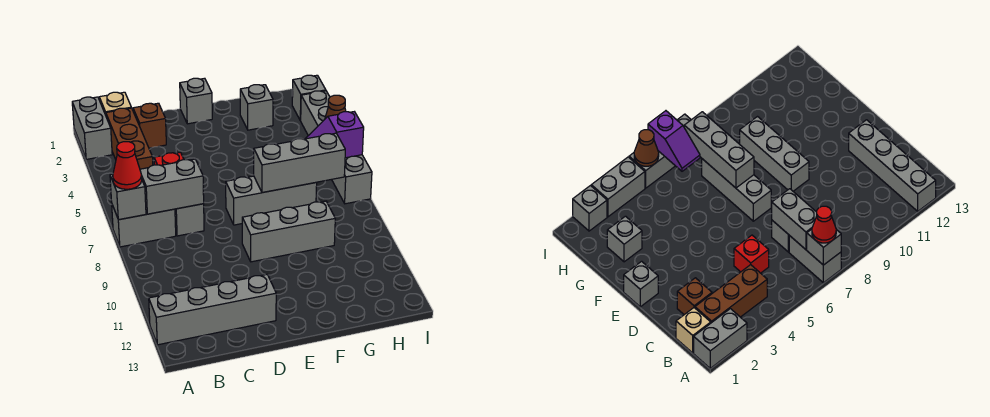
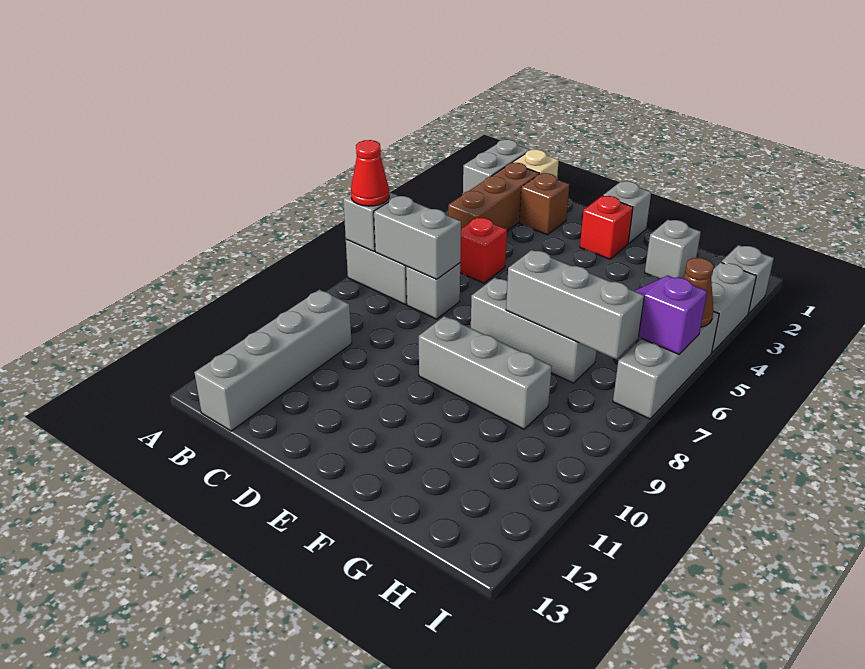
grey 1x4 brick [149,275,276,345] -> grey 1x4 brick turned to [194,290,352,431]
none -> red 1x1 brick [580,196,633,259]

